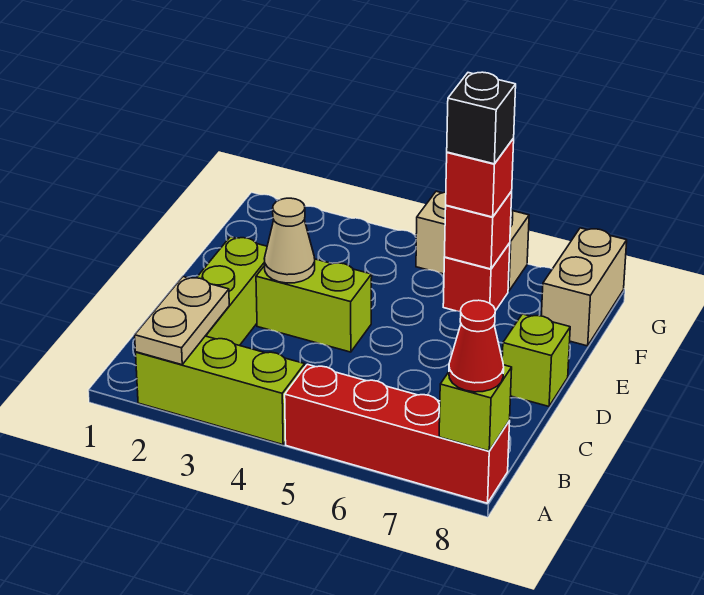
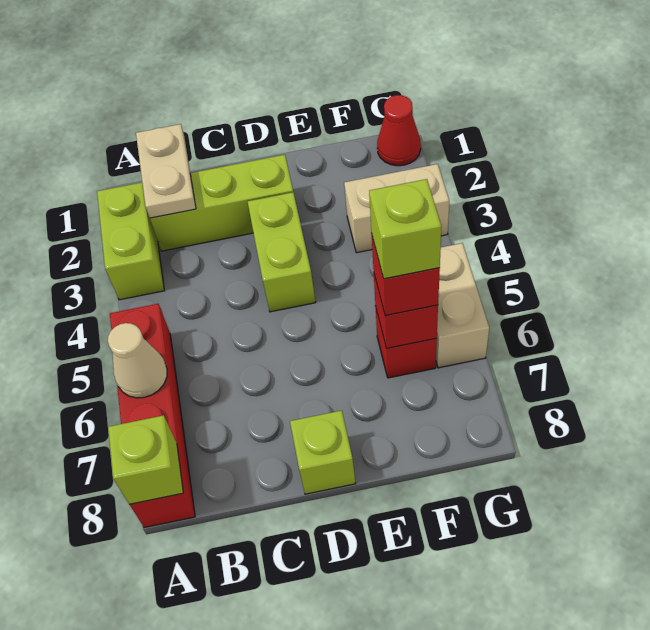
lime 1x3 brick [136,336,305,445] -> lime 1x2 brick [97,183,164,300]
tan 1x2 plate [135,277,229,365] -> tan 1x2 plate turned to [136,124,196,218]
red 1x1 cone [449,300,504,392] -> red 1x1 cone moved to [377,95,421,166]
tan 1x1 cone [264,198,315,283] -> tan 1x1 cone moved to [108,323,167,398]
black 1x1 brick [447,72,516,164] -> lime 1x1 brick [369,179,441,279]
tan 1x2 brick [541,228,627,346] -> tan 1x2 brick moved to [344,164,449,253]

